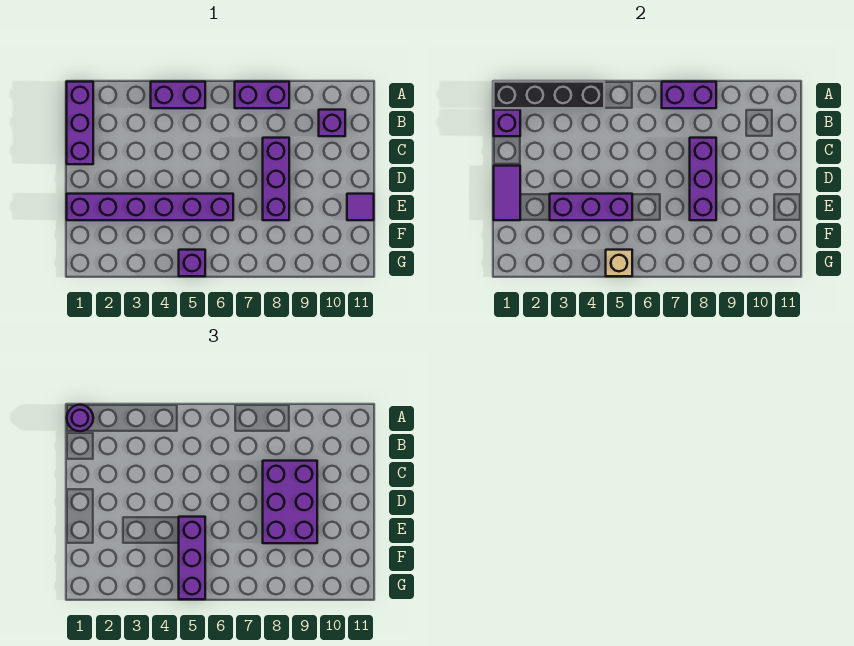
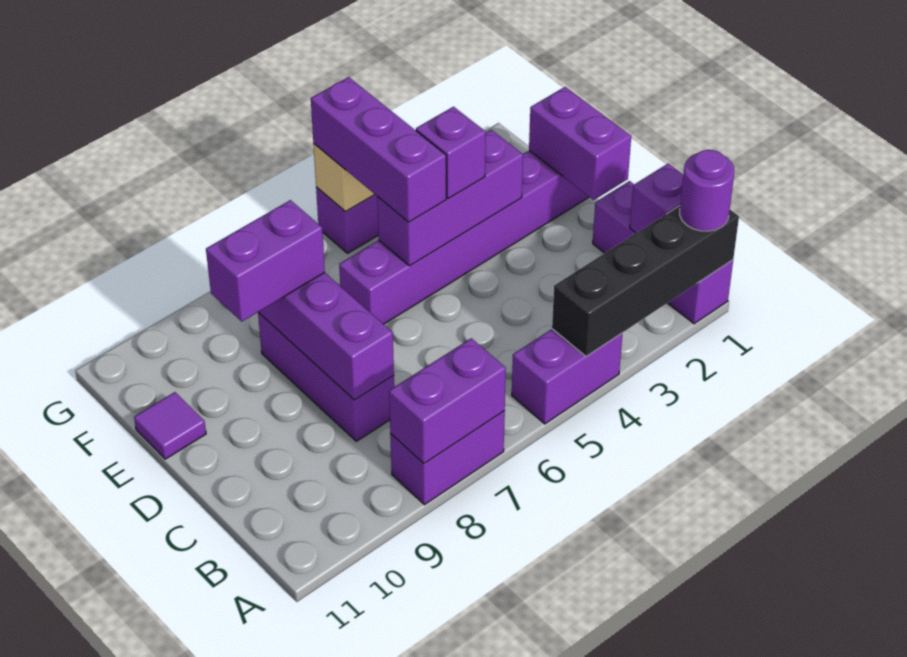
purple 1x1 brick [319,110,345,136] -> purple 1x1 brick moved to [416,107,486,199]
purple 2x3 brick [263,461,317,543] -> purple 1x2 brick [206,200,325,321]
purple 1x2 tile [494,166,520,220] -> purple 1x2 brick [529,87,631,200]

